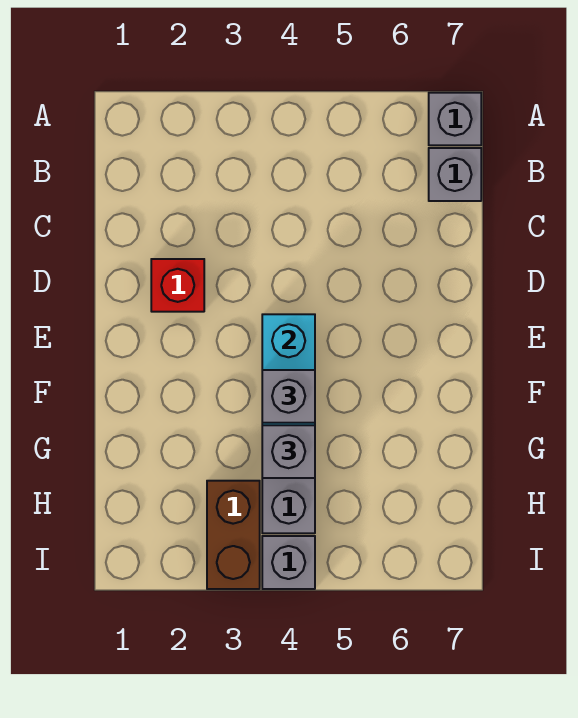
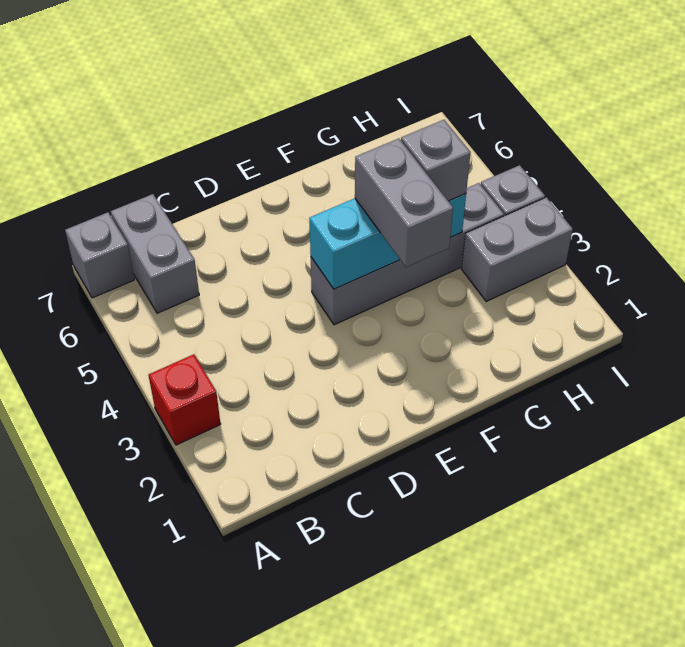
grey 1x1 brick [429,148,481,201] -> grey 1x2 brick [111,194,199,313]
red 1x1 brick [151,259,204,312] -> red 1x1 brick moved to [149,354,221,445]
grey 1x1 brick [262,370,315,423] -> grey 1x2 brick [355,139,453,267]
brown 1x2 brick [207,481,260,589] -> grey 1x2 brick [462,197,573,301]

